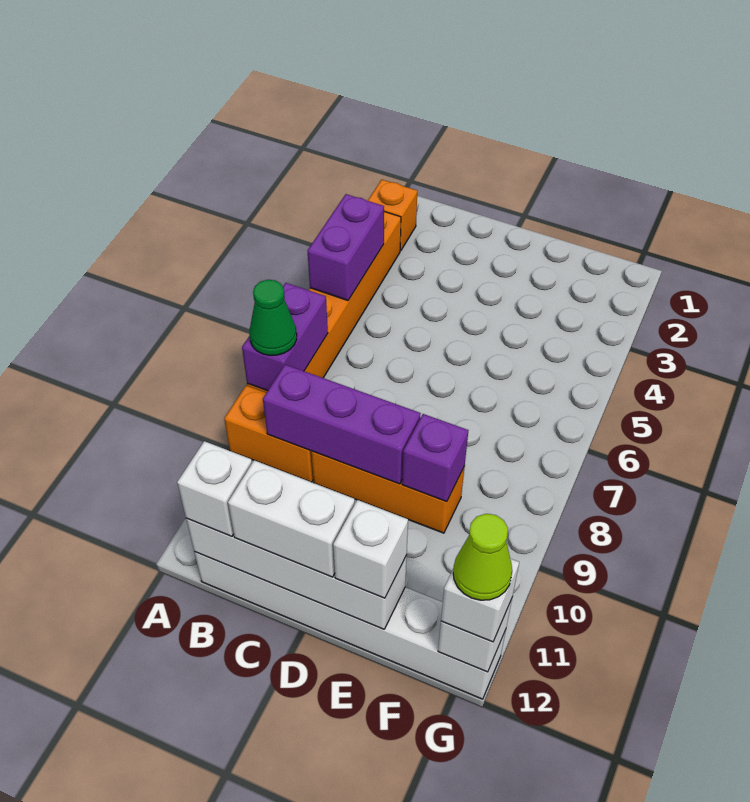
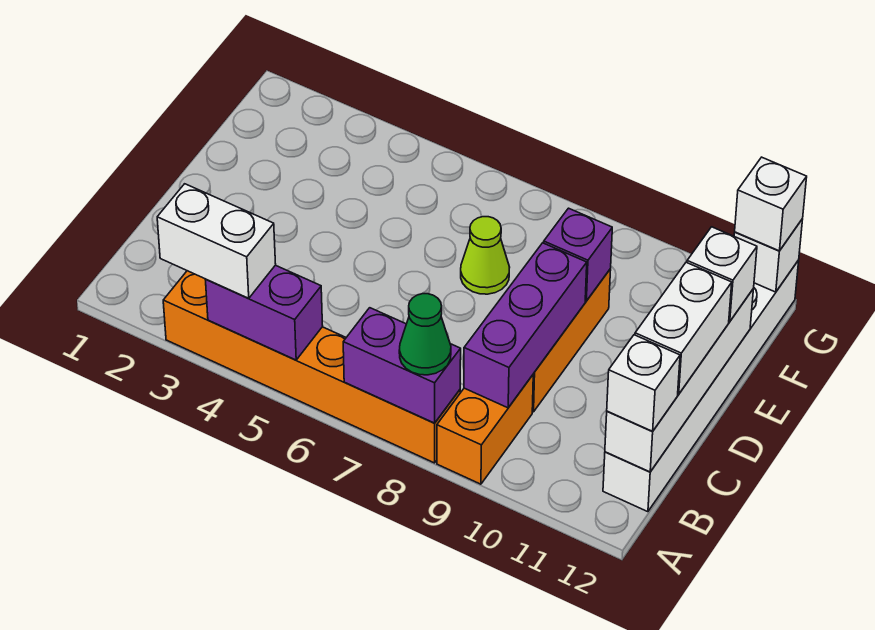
orange 1x1 brick [368,180,417,251] -> none
none -> white 1x2 brick [157,184,276,298]
lime 1x1 cone [453,514,512,600] -> lime 1x1 cone moved to [461,217,510,294]

